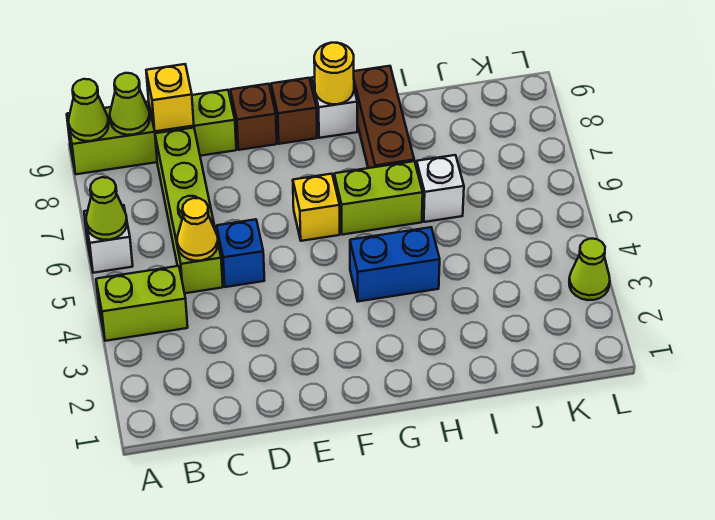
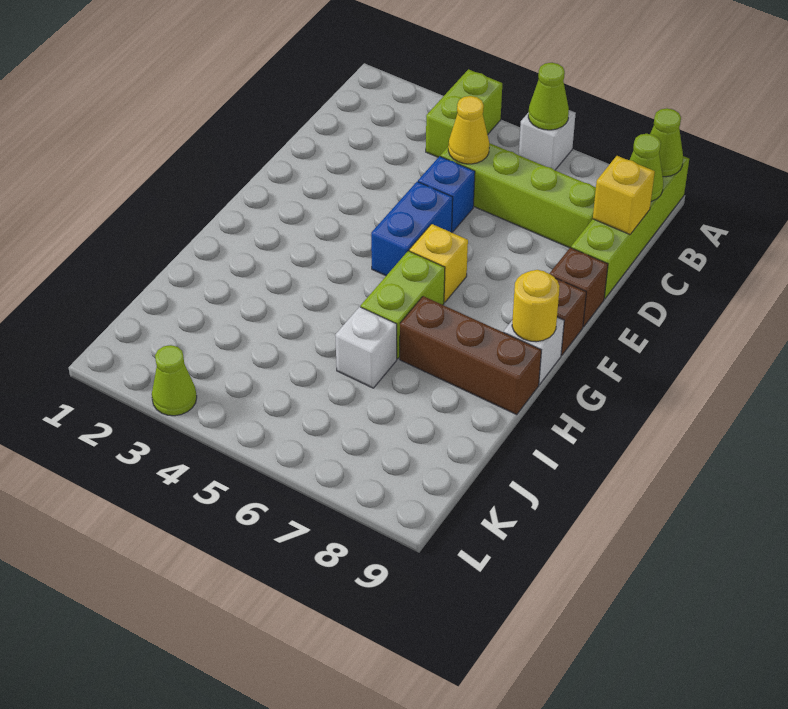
blue 1x2 brick [350,227,440,301] -> blue 1x2 brick moved to [371,182,453,276]

